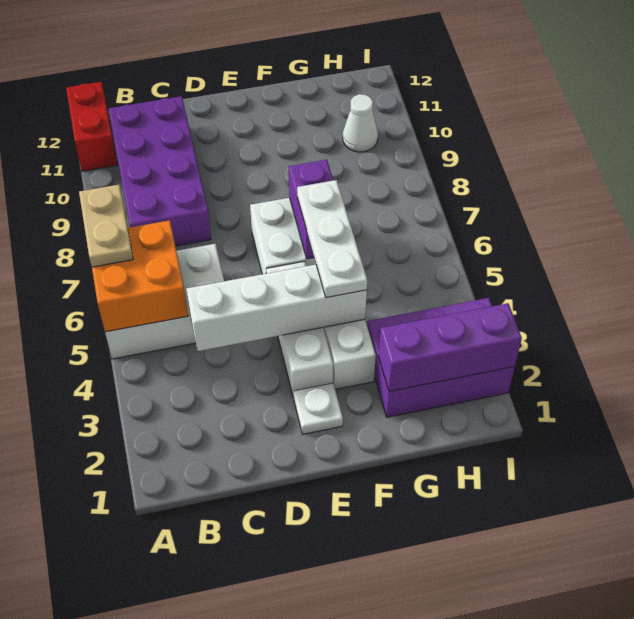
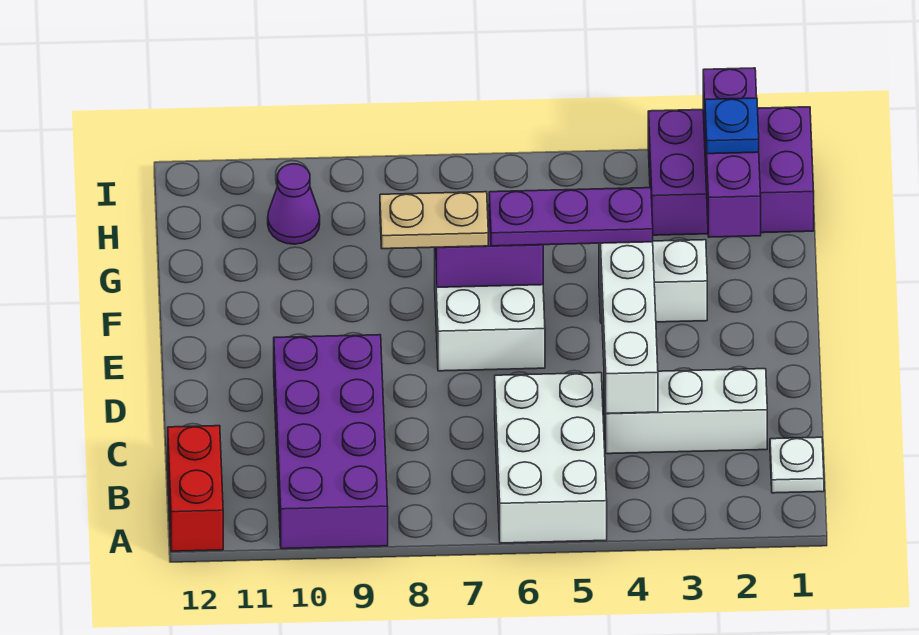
orange 2x2 brick [92,220,188,332] -> none
tan 1x2 plate [79,185,133,267] -> tan 1x2 plate moved to [380,192,488,249]
red 1x2 brick [66,82,117,171] -> red 1x2 brick turned to [168,426,223,551]
purple 2x4 brick [109,96,211,246] -> purple 2x4 brick turned to [274,335,388,549]
white 1x1 plate [293,383,343,434] -> white 1x1 plate moved to [770,437,824,493]
white 1x3 brick [266,261,333,395] -> white 1x3 brick moved to [604,369,767,454]
white 1x3 plate [297,180,367,298] -> purple 1x3 plate [489,188,653,246]
purple 2x3 brick [367,298,515,417] -> purple 2x3 brick turned to [648,107,814,235]
none -> blue 1x1 plate [705,98,759,154]
white 1x1 cone [343,94,378,152] -> purple 1x1 cone [268,164,320,244]

